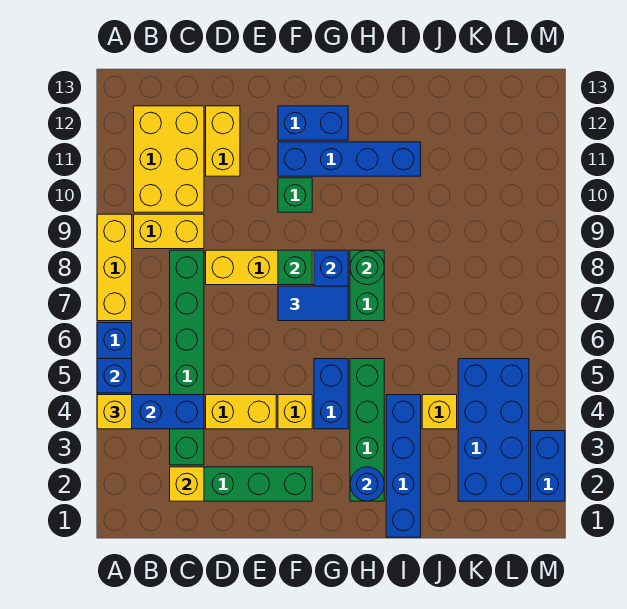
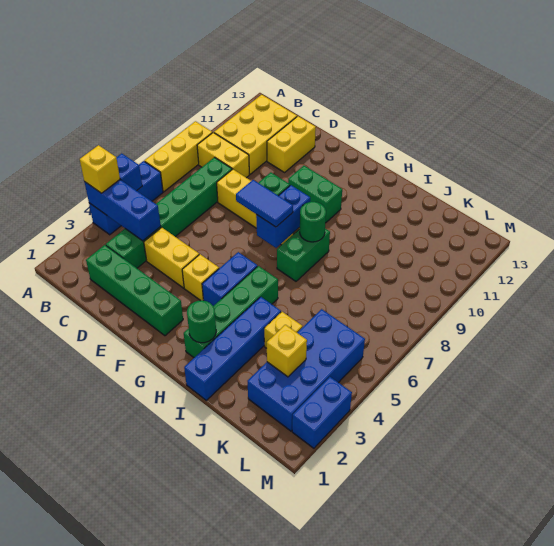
yellow 1x1 brick [170,467,204,501] -> yellow 1x1 brick moved to [267,325,307,377]
green 1x1 brick [278,178,312,212] -> green 1x2 brick [288,166,342,223]
blue 1x4 brick [278,142,421,176] -> none
blue 1x2 brick [278,106,348,140] -> none
blue 1x1 round brick [350,467,384,501] -> green 1x1 round brick [187,300,216,343]

